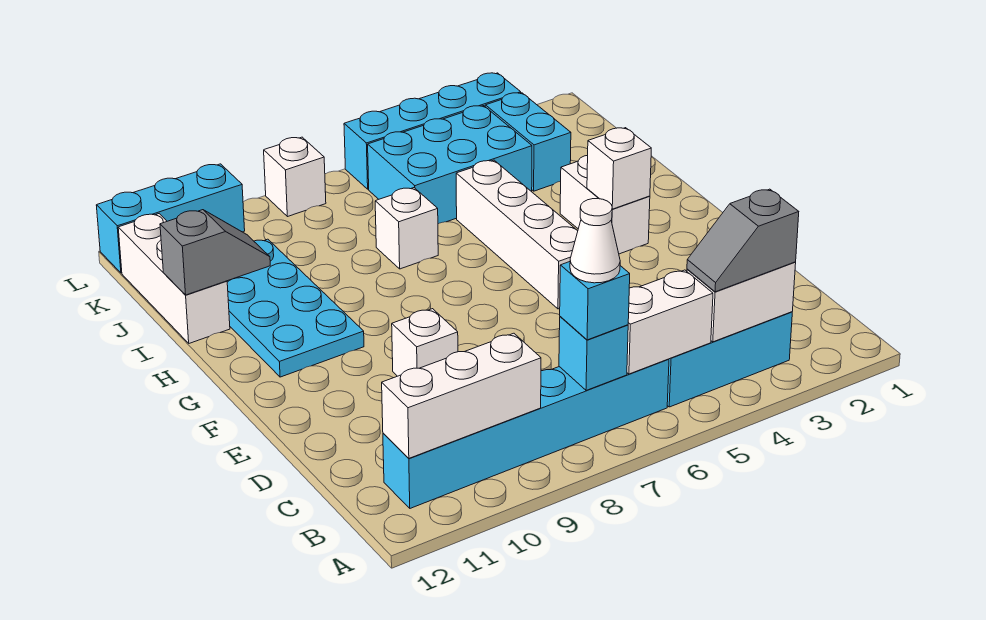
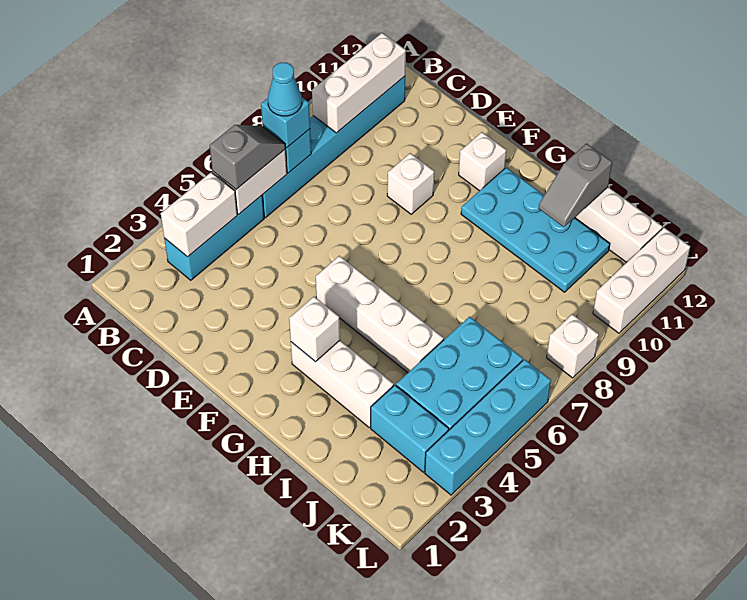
grey 1x2 slope [687,189,799,292] -> grey 1x2 slope moved to [210,125,285,189]
white 1x1 cone [570,199,620,283] -> cyan 1x1 cone [268,63,302,116]
white 1x2 brick [560,155,650,254] -> white 1x3 brick [291,341,394,427]
white 1x1 brick [375,188,438,269] -> white 1x1 brick moved to [459,132,506,191]
cyan 1x3 brick [96,164,245,273] -> white 1x3 brick [593,228,690,333]

